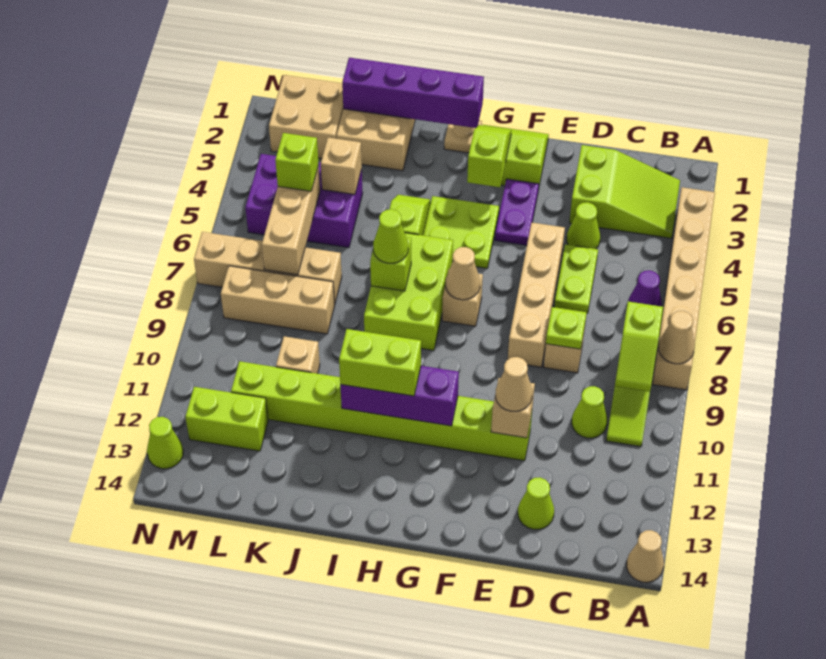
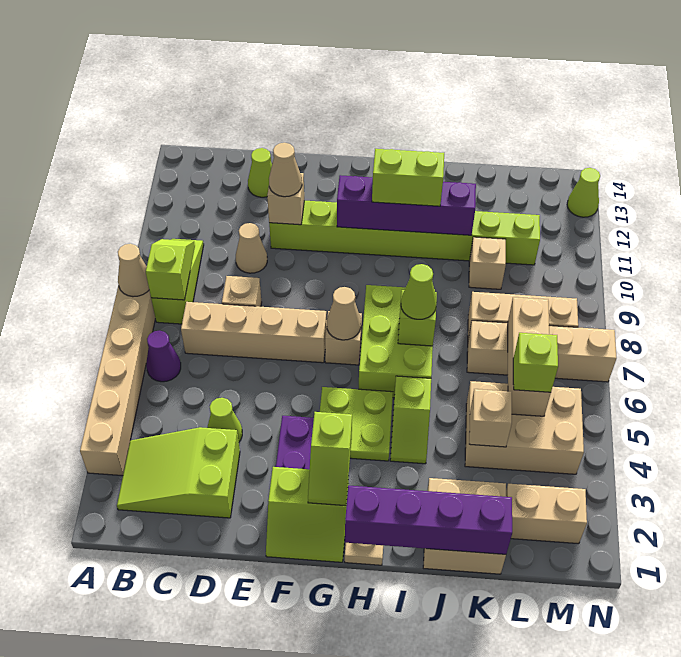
tan 1x1 cone [627,530,664,582] -> tan 1x1 cone moved to [236,223,267,273]
lime 1x1 cone [572,386,607,438] -> none
lime 1x2 plate [554,244,598,313] -> none
lime 1x1 plate [546,307,587,349] -> none
tan 1x4 brick [508,222,565,367] -> tan 1x4 brick turned to [181,302,327,363]
purple 1x3 brick [340,366,459,426] -> purple 1x4 brick [337,175,476,235]
purple 2x3 brick [245,154,363,247] -> tan 2x3 brick [465,381,584,474]
tan 2x2 brick [269,75,343,159] -> tan 1x2 brick [506,484,587,544]
lime 1x2 brick [185,387,268,451] -> none

